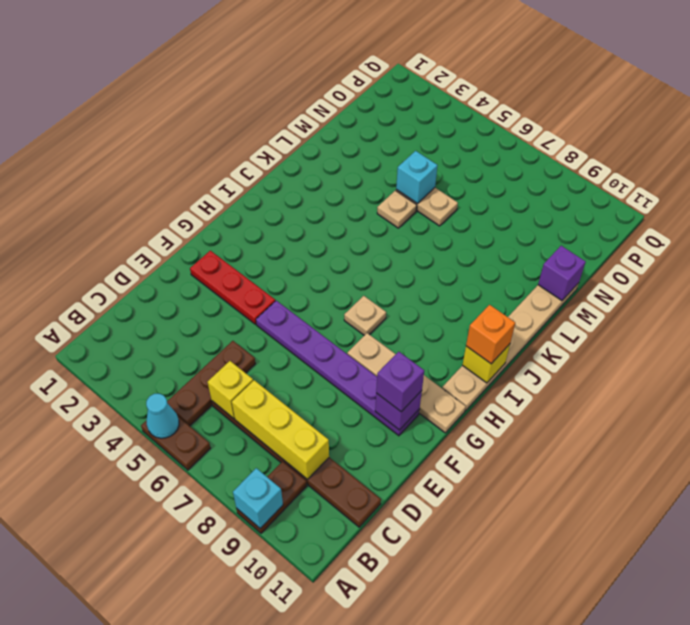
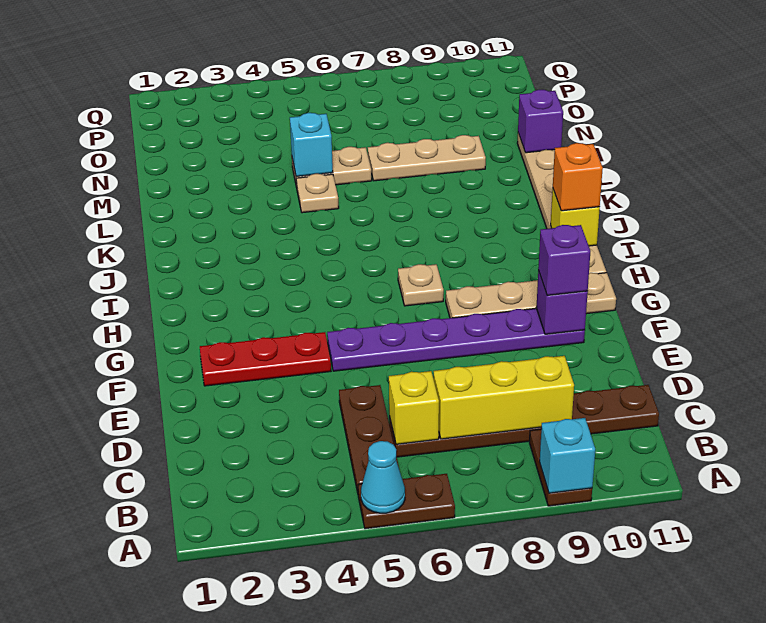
none -> tan 1x3 plate [368,135,486,181]

